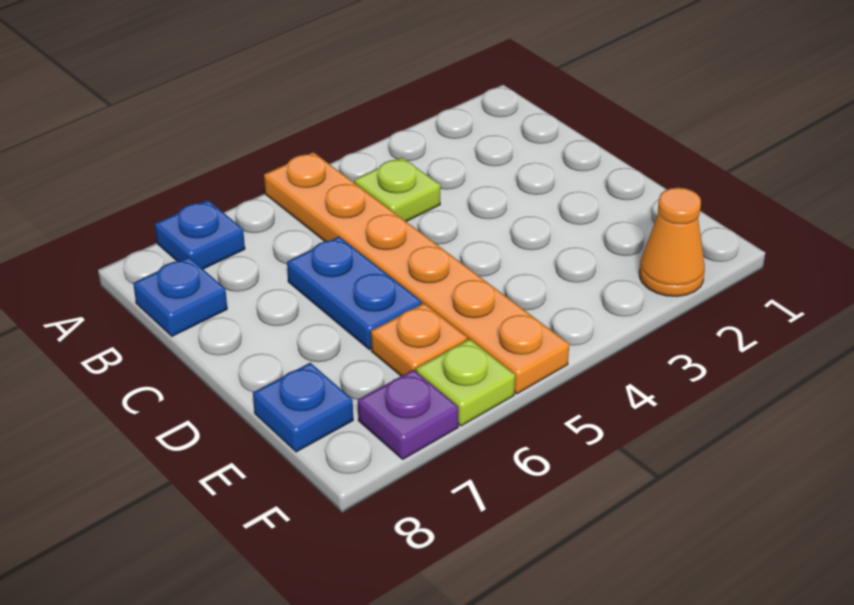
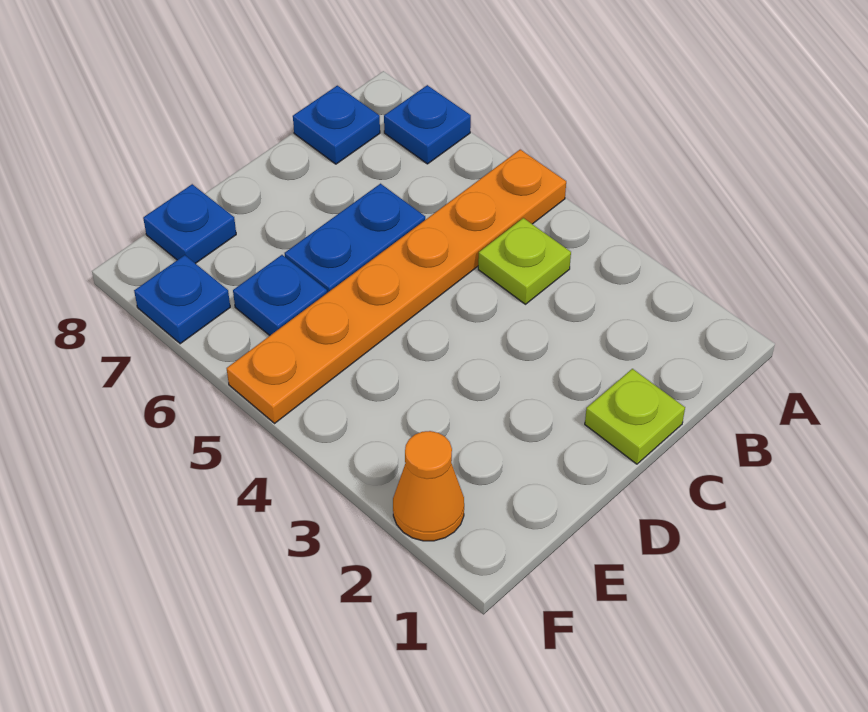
orange 1x1 plate [371,303,467,376] -> blue 1x1 plate [233,255,327,335]
lime 1x1 plate [416,339,515,426] -> lime 1x1 plate moved to [585,369,685,464]
purple 1x1 plate [358,370,458,459] -> blue 1x1 plate [134,255,230,344]

